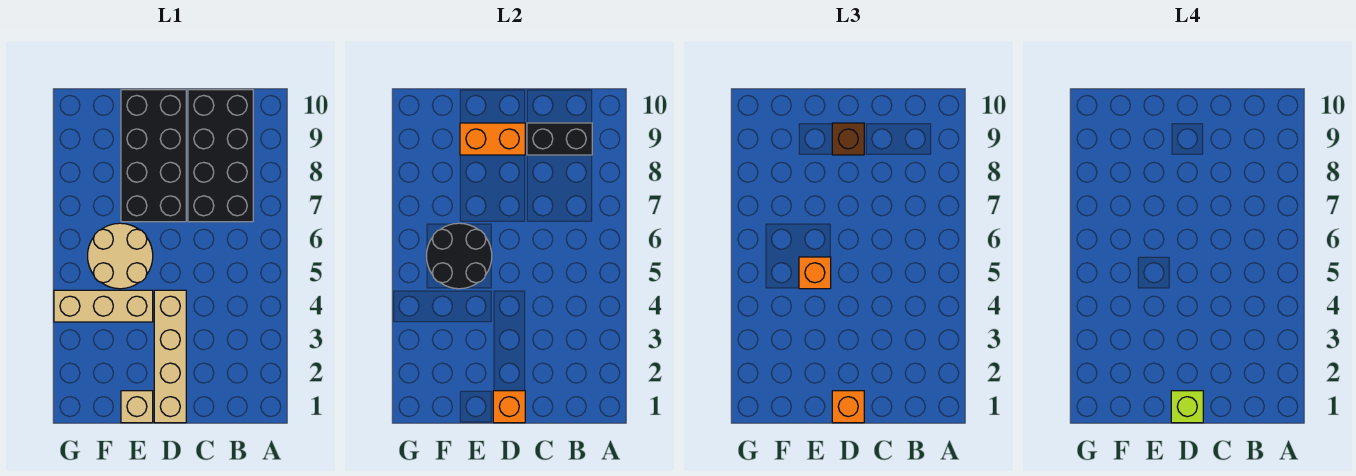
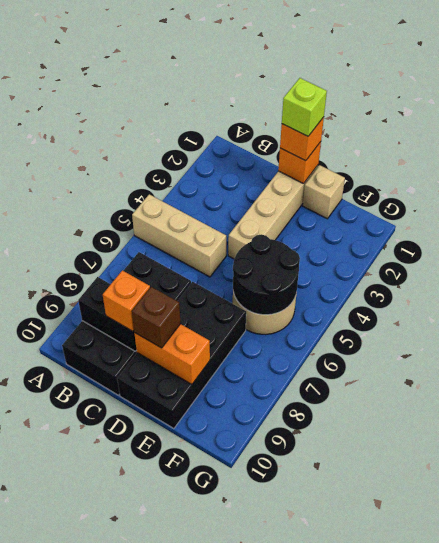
tan 1x3 brick [54,290,153,322] -> tan 1x3 brick moved to [132,194,226,277]
orange 1x1 brick [799,257,831,289] -> orange 1x1 brick moved to [103,270,150,331]

